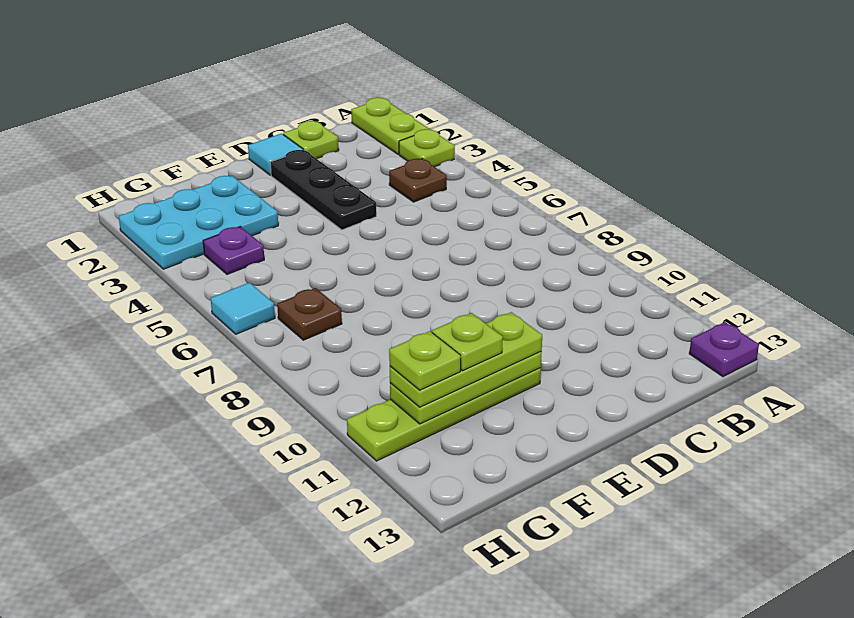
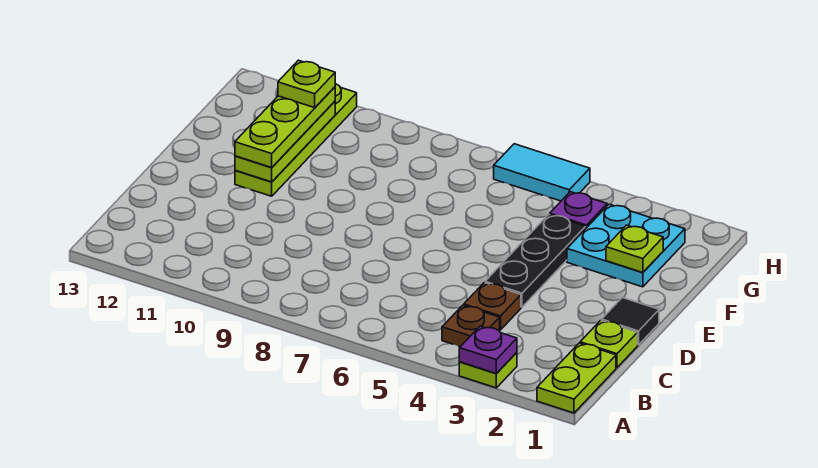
lime 1x2 plate [351,98,429,154] -> lime 1x2 plate turned to [537,343,616,413]
purple 1x1 plate [689,322,759,377] -> purple 1x1 plate moved to [459,326,517,374]
cyan 1x1 tile [248,134,303,175] -> black 1x1 tile [602,298,659,345]
black 1x3 plate [270,150,376,230] -> black 1x3 plate turned to [485,214,586,307]
cyan 2x3 plate [119,176,278,269] -> cyan 2x2 plate [567,204,685,287]
lime 1x1 plate [432,313,503,371] -> lime 1x1 plate moved to [606,225,663,273]
brown 1x1 plate [277,288,342,340] -> brown 1x1 plate moved to [464,283,521,330]
cyan 1x1 tile [211,283,275,334] -> cyan 1x2 tile [494,144,590,201]

